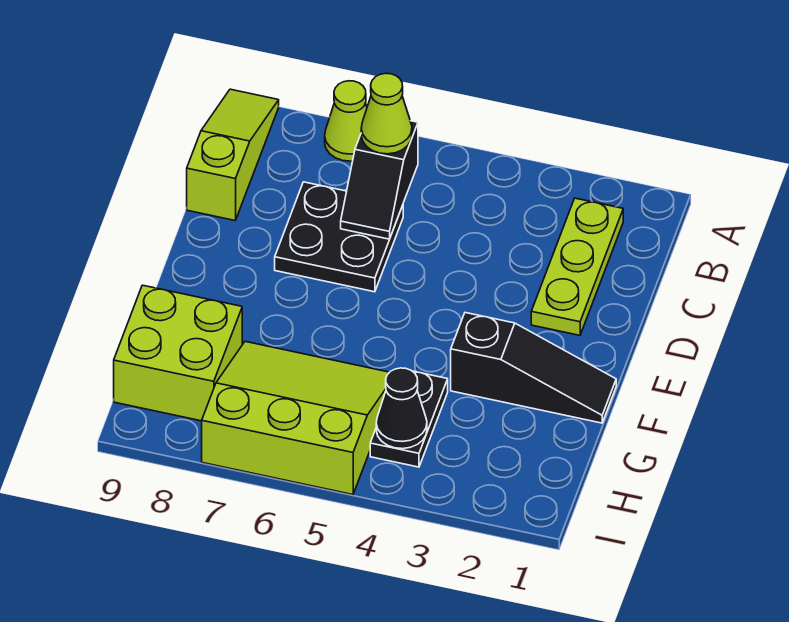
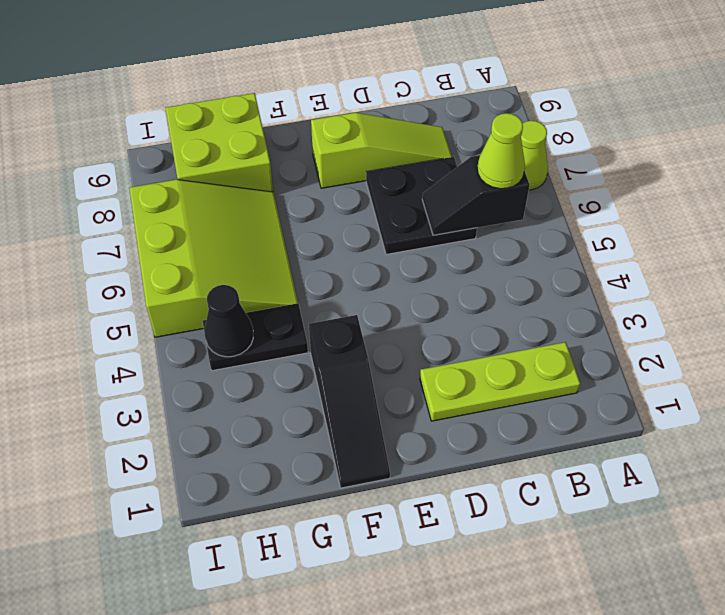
lime 1x3 slope [187,89,279,220] -> lime 1x3 slope moved to [311,113,452,188]

